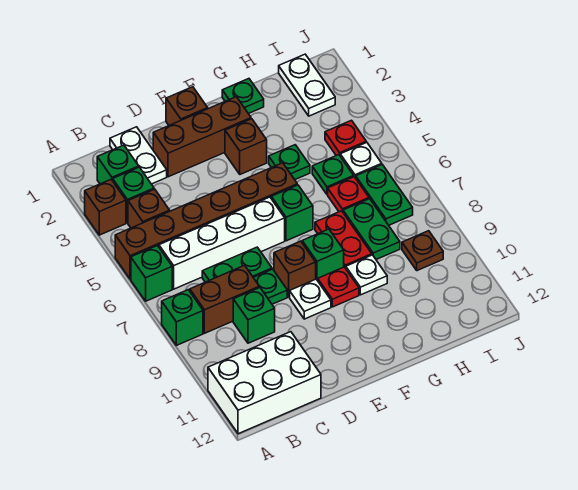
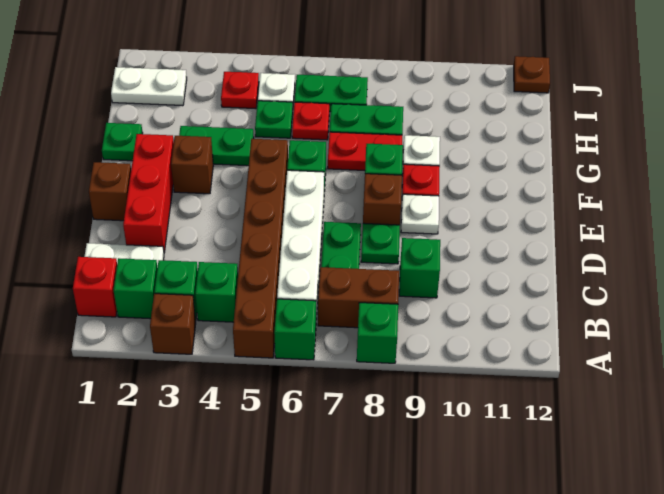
white 2x3 brick [208,332,321,434] -> none
none -> red 1x1 brick [73,257,117,317]
brown 1x1 brick [128,189,170,228] -> green 1x1 brick [195,262,238,322]
brown 1x2 brick [190,266,259,333] -> brown 1x2 brick turned to [318,267,399,328]
brown 1x3 brick [153,97,251,177] -> red 1x3 brick [123,134,174,252]
green 1x1 plate [269,145,310,180] -> green 1x2 plate [179,126,254,166]
brown 1x1 plate [402,231,443,271] -> brown 1x1 plate moved to [514,56,550,93]

